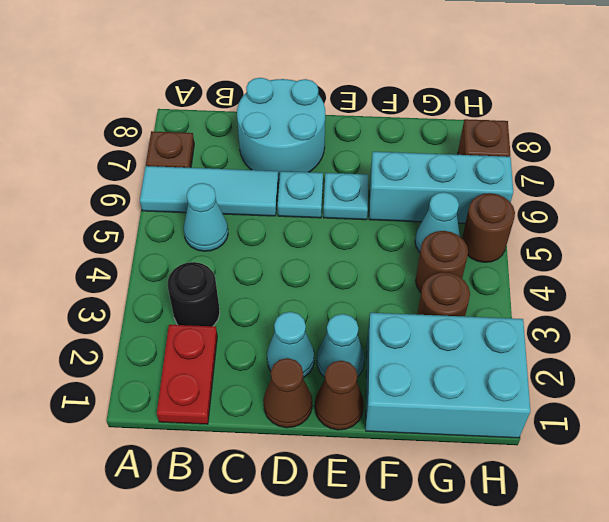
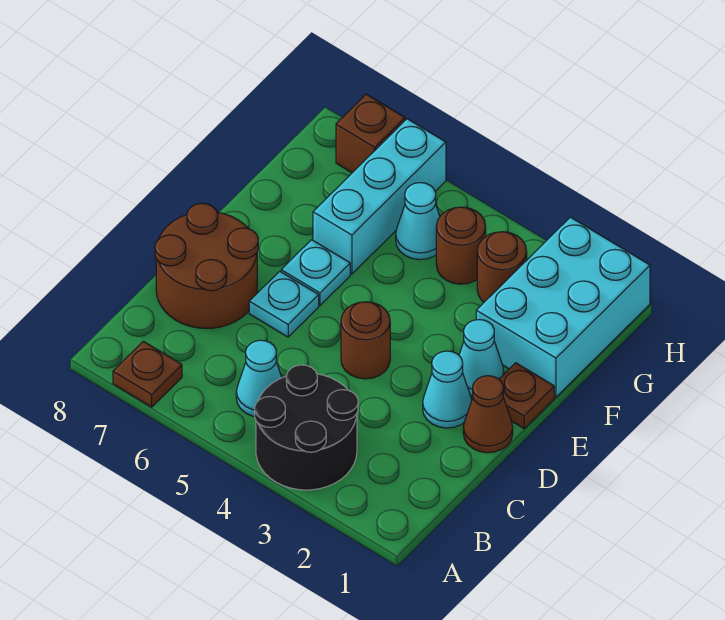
cyan 1x3 tile [140,166,278,216] -> none
red 1x2 plate [157,325,217,424] -> none
black 1x1 round brick [168,262,220,326] -> black 2x2 round brick [255,365,358,490]
cyan 2x2 round brick [237,78,325,180] -> brown 2x2 round brick [155,203,258,328]
brown 1x1 cone [315,360,364,430] -> brown 1x1 plate [499,363,554,429]
brown 1x1 round brick [462,193,515,262] -> brown 1x1 round brick moved to [341,302,390,379]

